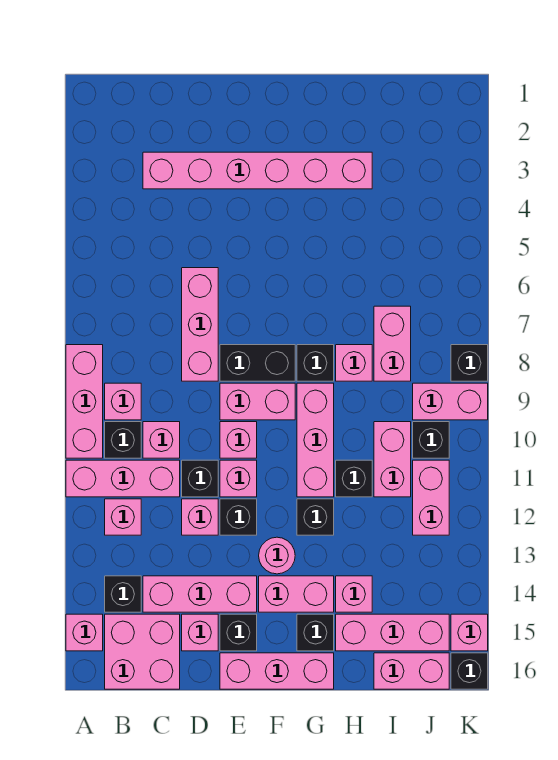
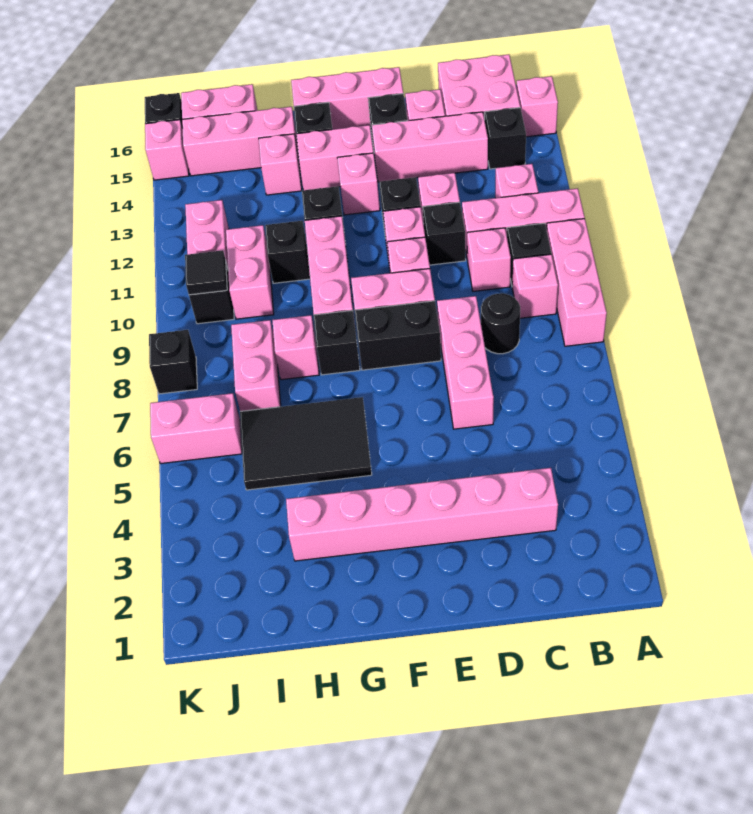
none -> black 1x1 round brick [481,293,520,354]
pink 1x1 round brick [259,537,295,574] -> pink 1x1 brick [337,153,380,215]
none -> black 2x3 tile [240,397,372,490]
pink 1x2 brick [413,383,488,420] -> pink 1x2 brick moved to [150,393,242,464]
none -> black 1x1 tile [185,250,227,295]

